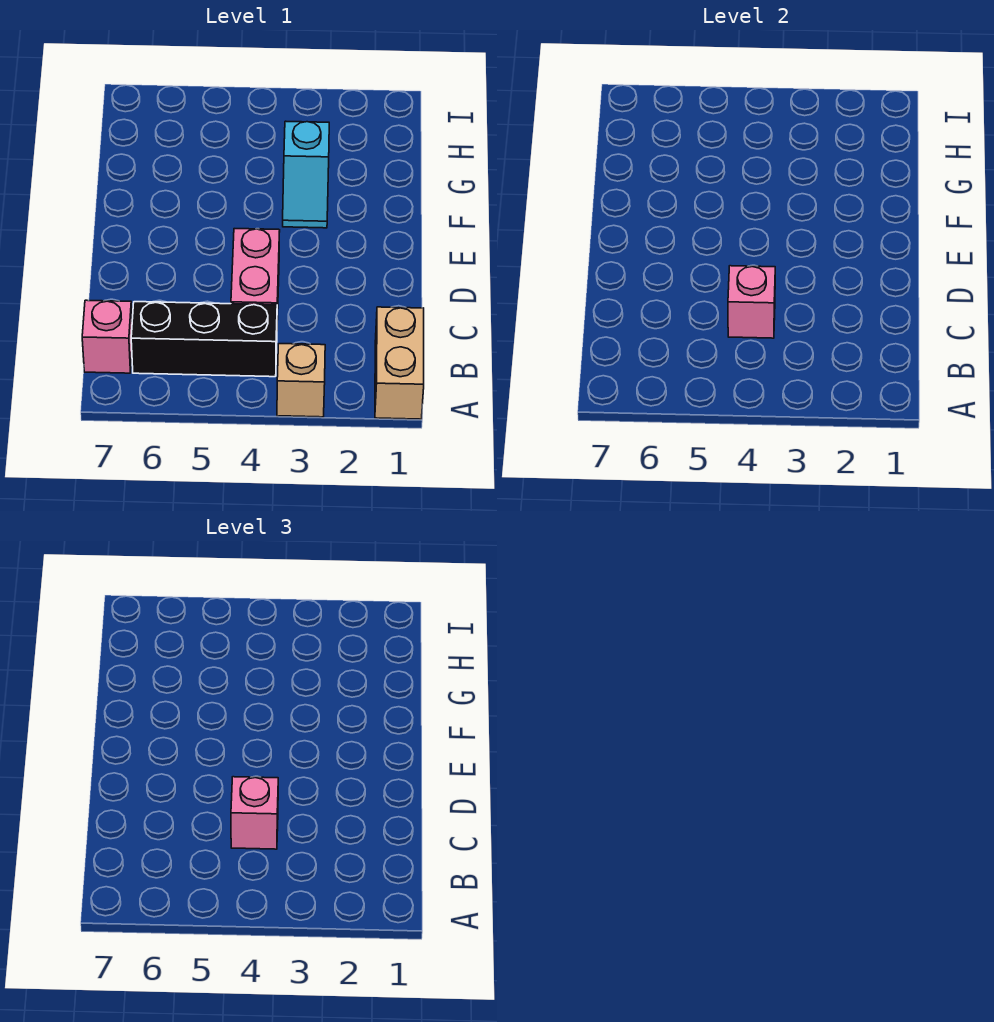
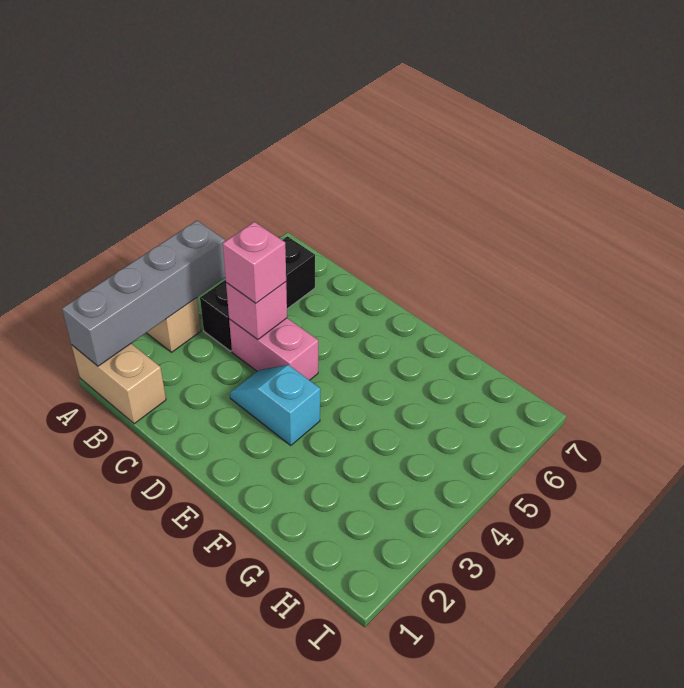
none -> grey 1x4 brick [62,221,225,366]
pink 1x1 brick [82,300,132,373] -> none
cyan 1x2 slope [283,121,329,228] -> cyan 1x2 slope moved to [230,365,320,445]

